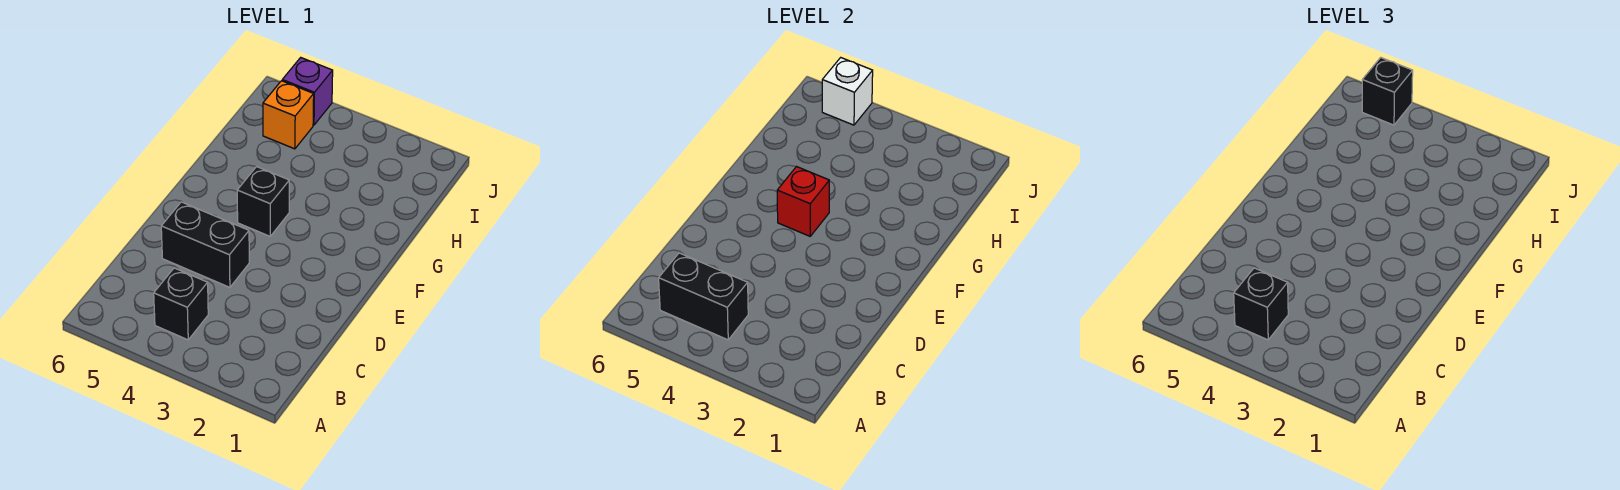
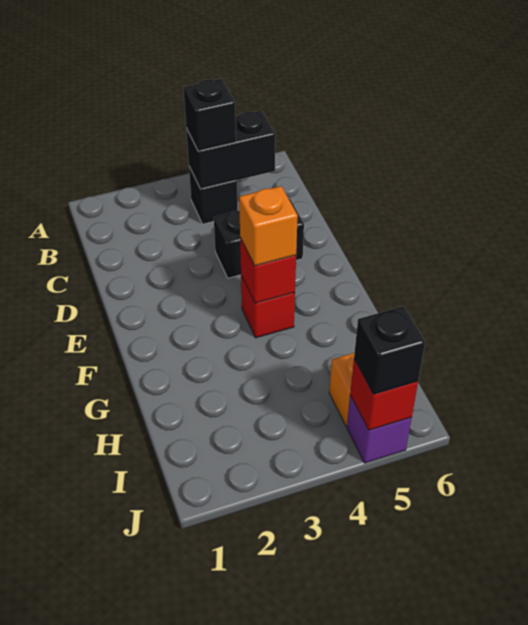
black 1x1 brick [237,167,289,236] -> red 1x1 brick [241,275,295,338]
none -> orange 1x1 brick [239,186,298,266]
white 1x1 brick [822,58,873,125] -> red 1x1 brick [350,359,418,430]

